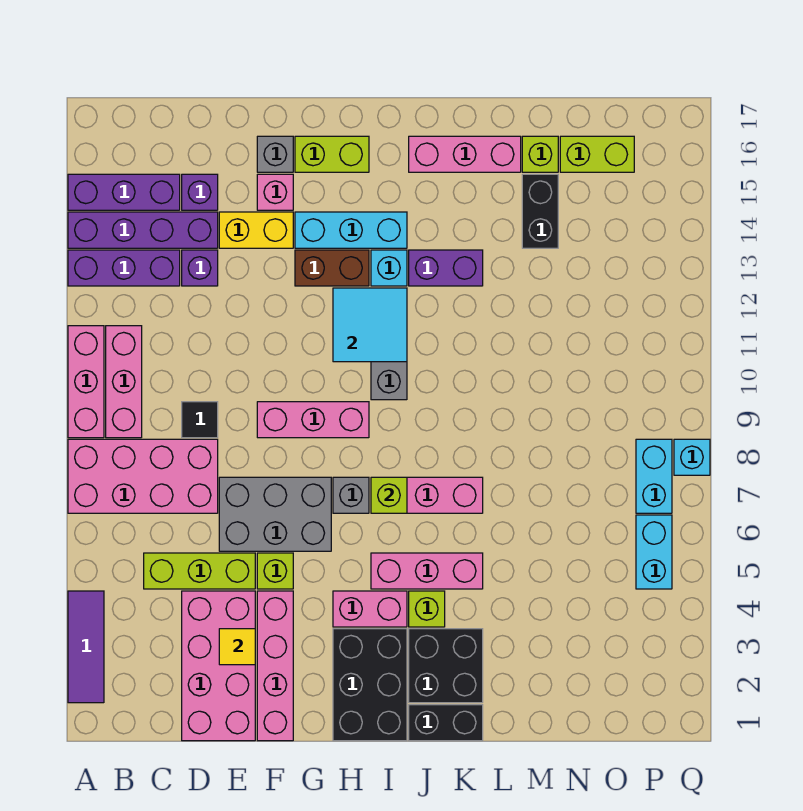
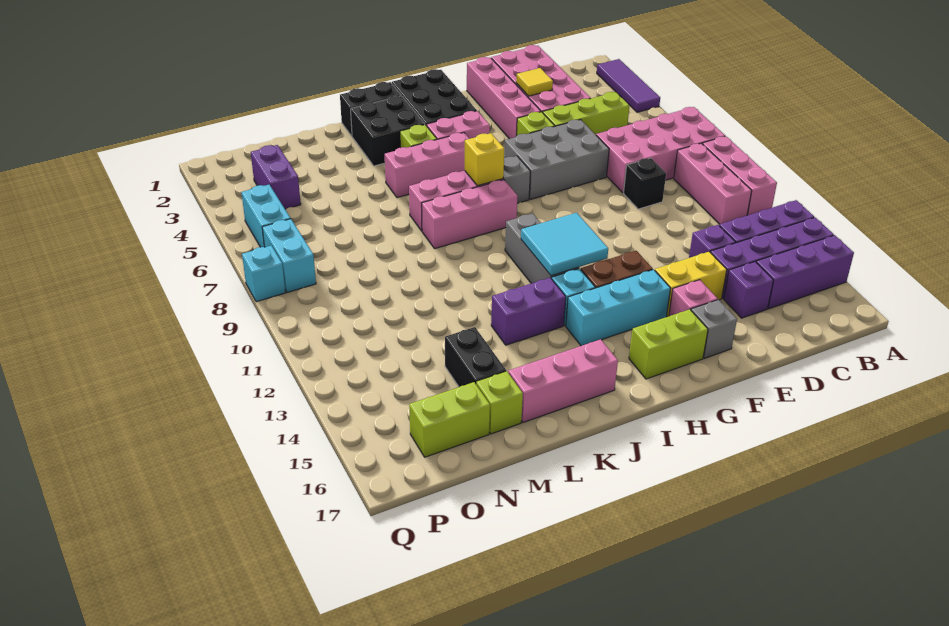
black 1x1 tile [182,402,218,438] -> black 1x1 brick [624,158,666,209]
pink 1x3 brick [257,402,369,438] -> pink 1x3 brick moved to [422,180,518,249]
lime 1x1 brick [371,477,407,513] -> yellow 1x1 brick [465,133,504,186]
none -> purple 1x2 brick [251,145,301,209]

